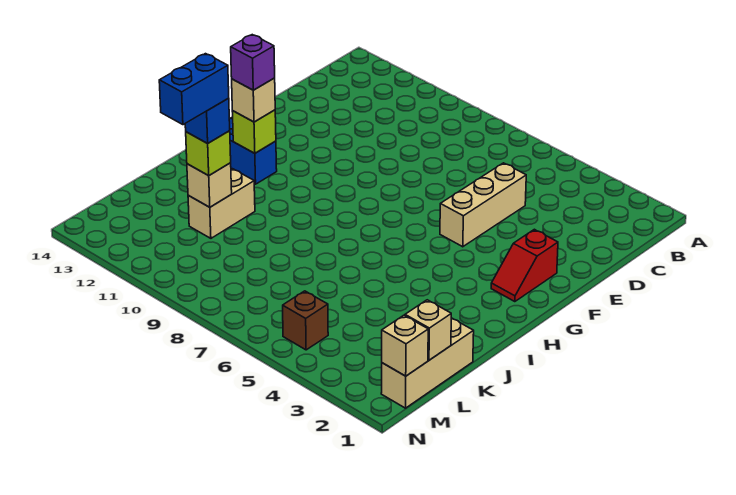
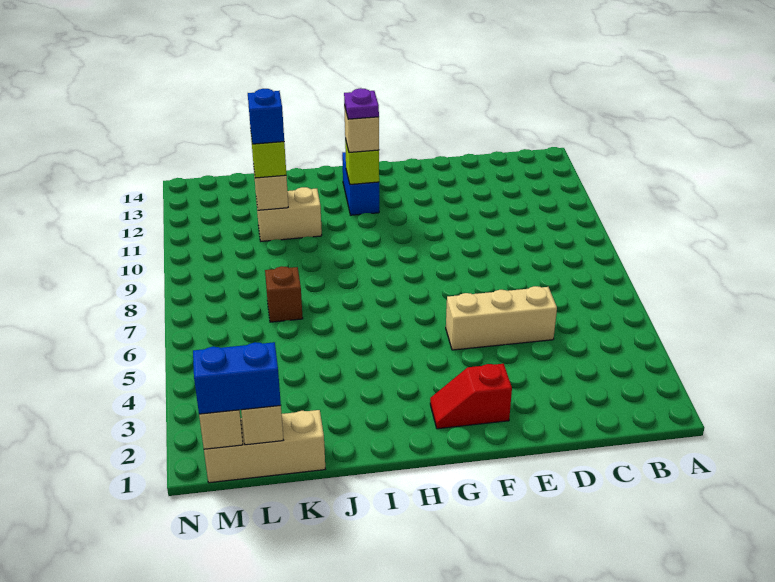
purple 1x1 brick [231,35,275,90] -> purple 1x1 plate [344,88,379,119]
blue 1x2 brick [159,54,229,125] -> blue 1x2 brick moved to [193,342,281,414]
brown 1x1 brick [283,291,328,350] -> brown 1x1 brick moved to [265,266,303,322]

